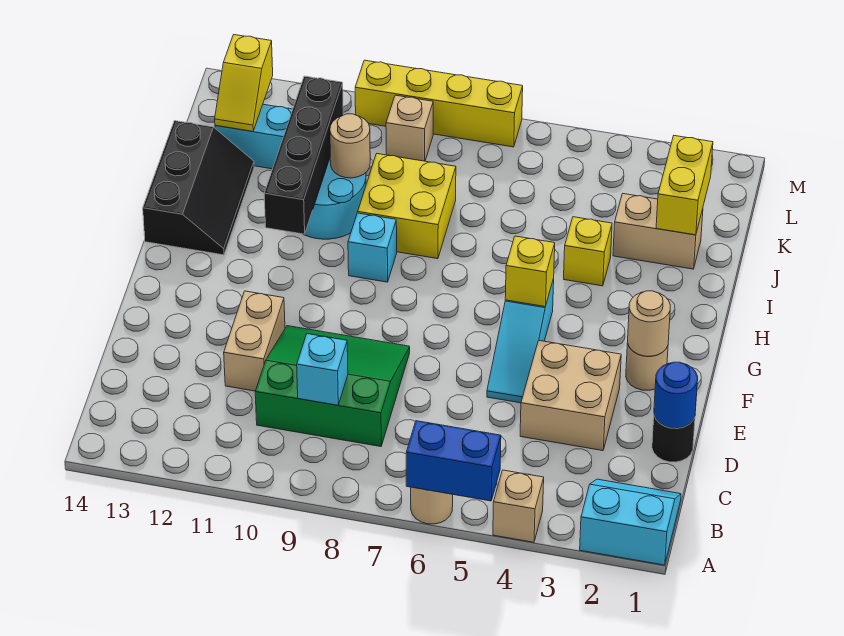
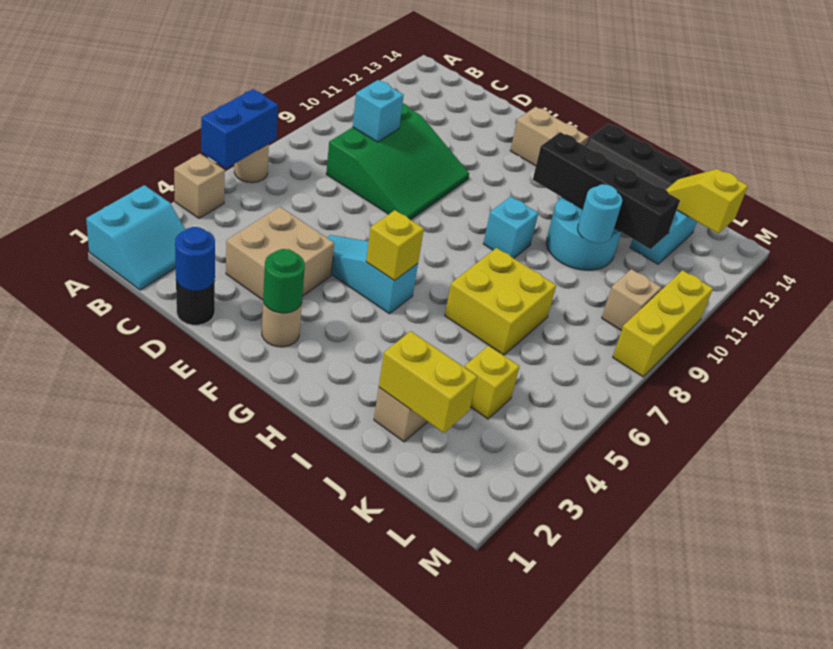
tan 1x2 brick [224,291,285,391] -> tan 1x2 brick moved to [510,107,589,166]
tan 1x1 round brick [628,291,670,356] -> green 1x1 round brick [263,249,305,313]
yellow 1x1 brick [564,217,612,286] -> yellow 1x1 brick moved to [464,345,520,419]
yellow 2x2 brick [358,154,456,259] -> yellow 2x2 brick moved to [445,248,556,355]
tan 1x1 round brick [330,114,370,178] -> cyan 1x1 round brick [578,184,622,243]
yellow 1x4 brick [355,60,523,147] -> yellow 1x3 brick [613,270,713,377]

